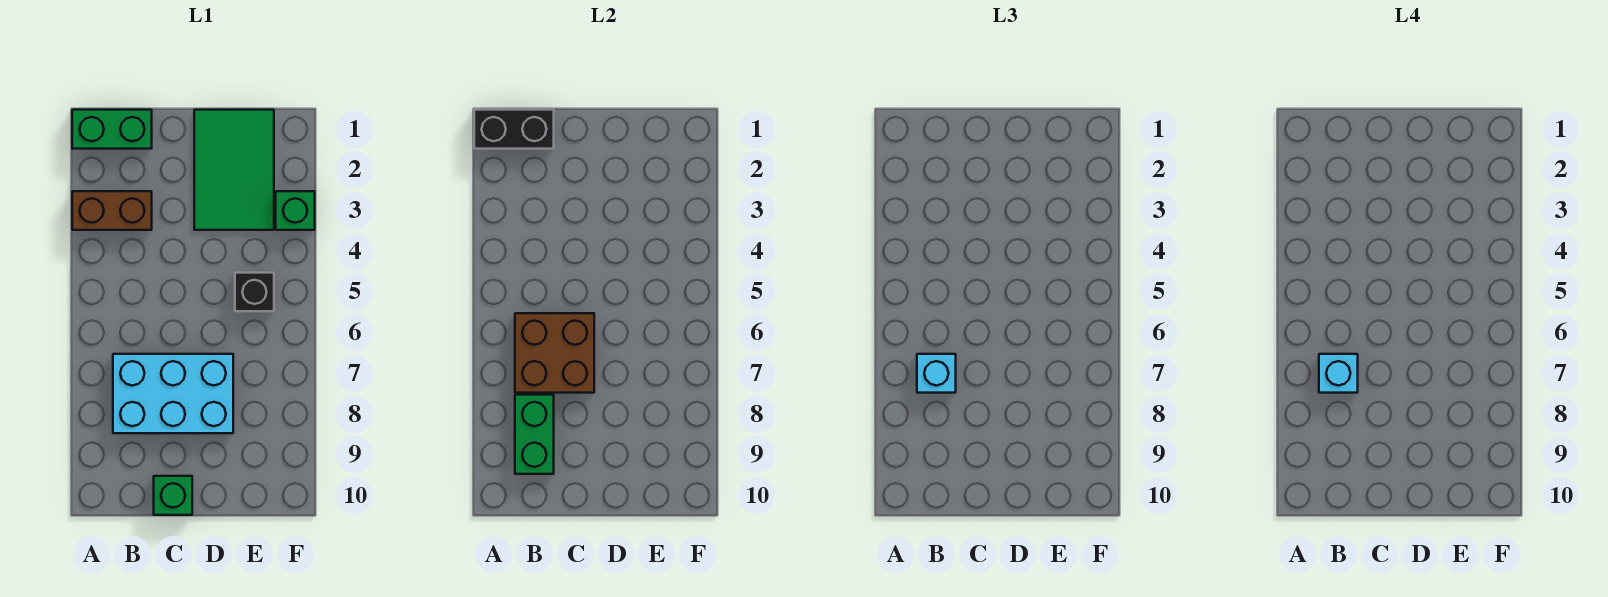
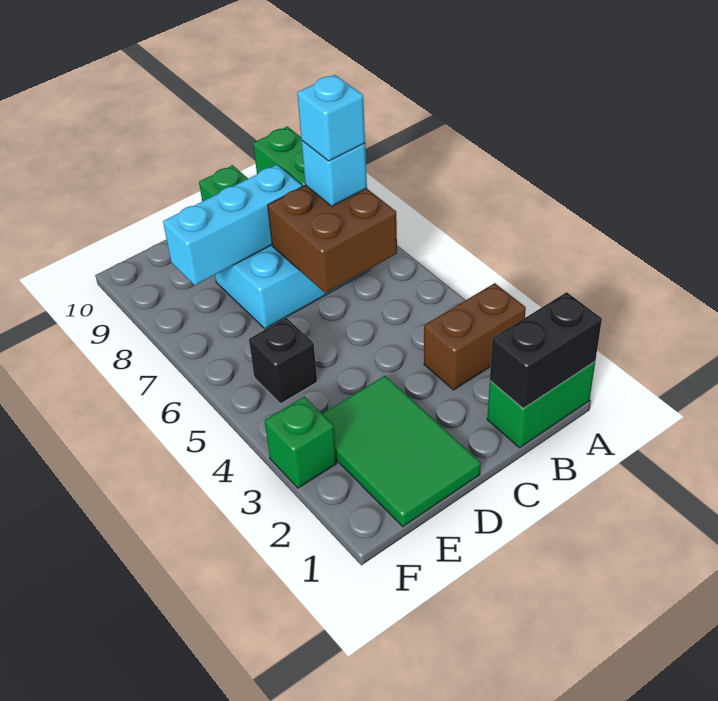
none -> cyan 1x3 brick [163,165,302,285]

